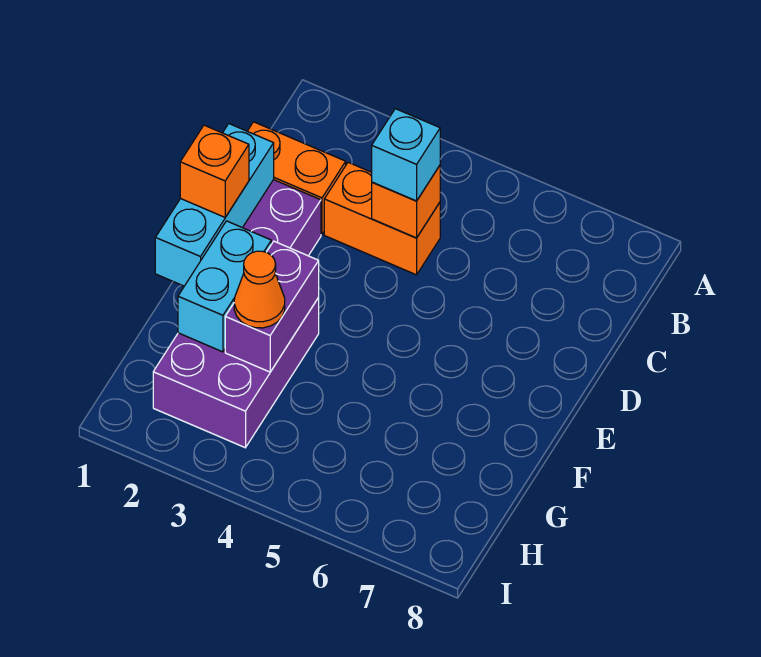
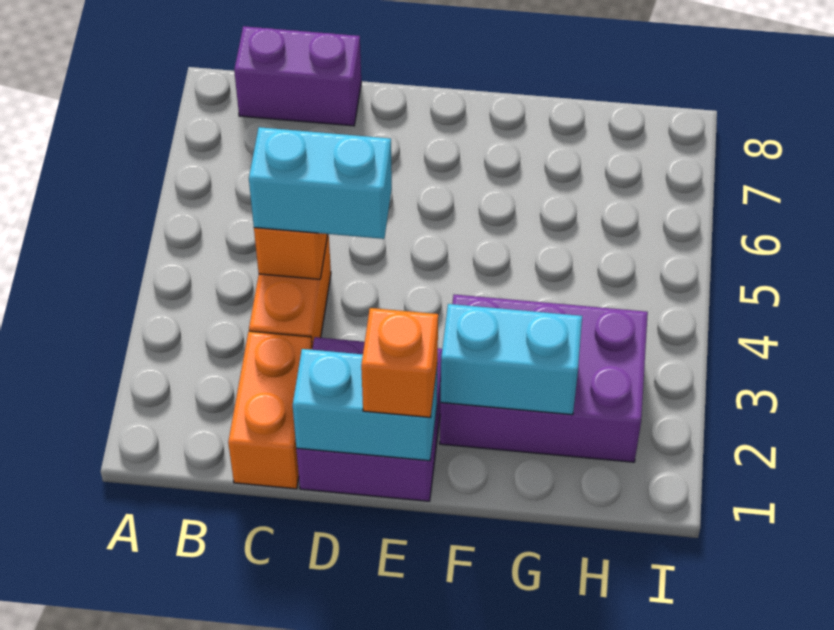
cyan 1x1 brick [372,109,440,201] -> cyan 1x2 brick [249,127,392,239]
cyan 1x3 brick [155,124,274,286] -> cyan 1x2 brick [293,349,438,461]
purple 1x2 brick [225,241,319,372] -> purple 1x2 brick moved to [234,26,361,126]
orange 1x1 cone [234,251,285,328] -> none

